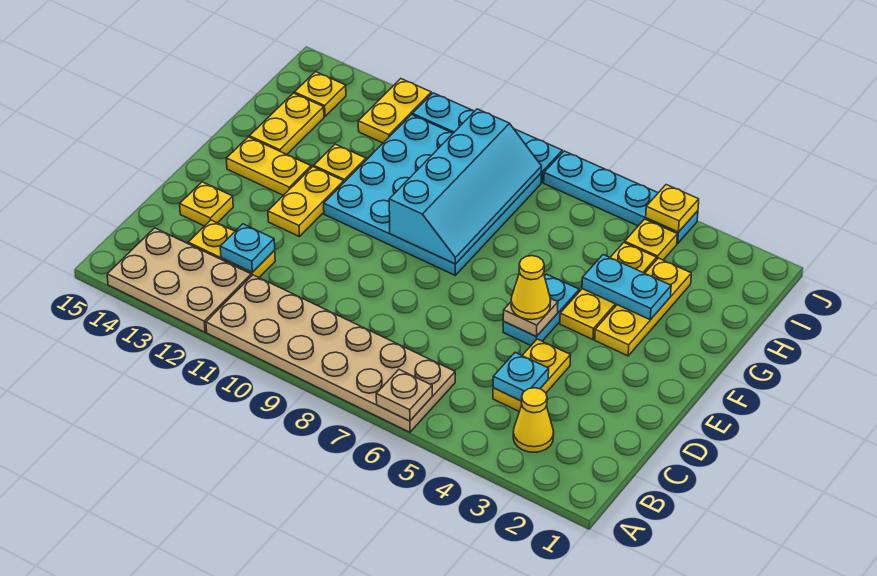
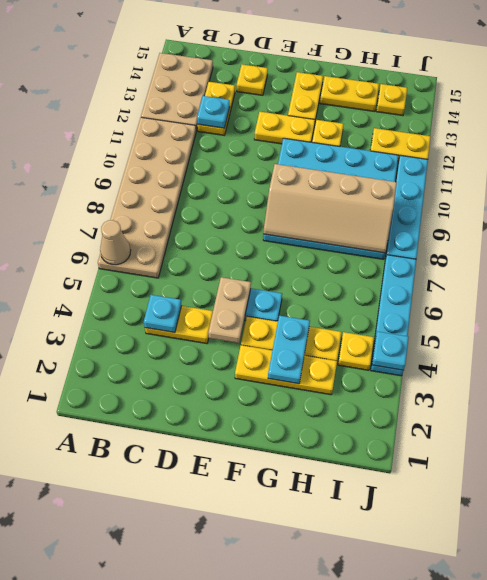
tan 1x1 plate [376,370,432,421] -> tan 1x1 cone [100,220,131,265]
yellow 1x1 cone [513,388,554,452] -> none
tan 1x1 plate [503,299,558,337] -> tan 1x2 plate [208,277,251,343]
yellow 1x1 cone [511,256,551,320] -> none
cyan 2x4 slope [389,109,542,264] -> tan 2x4 slope [263,164,397,253]
yellow 1x1 plate [646,185,699,232] -> cyan 1x1 plate [372,331,409,370]

